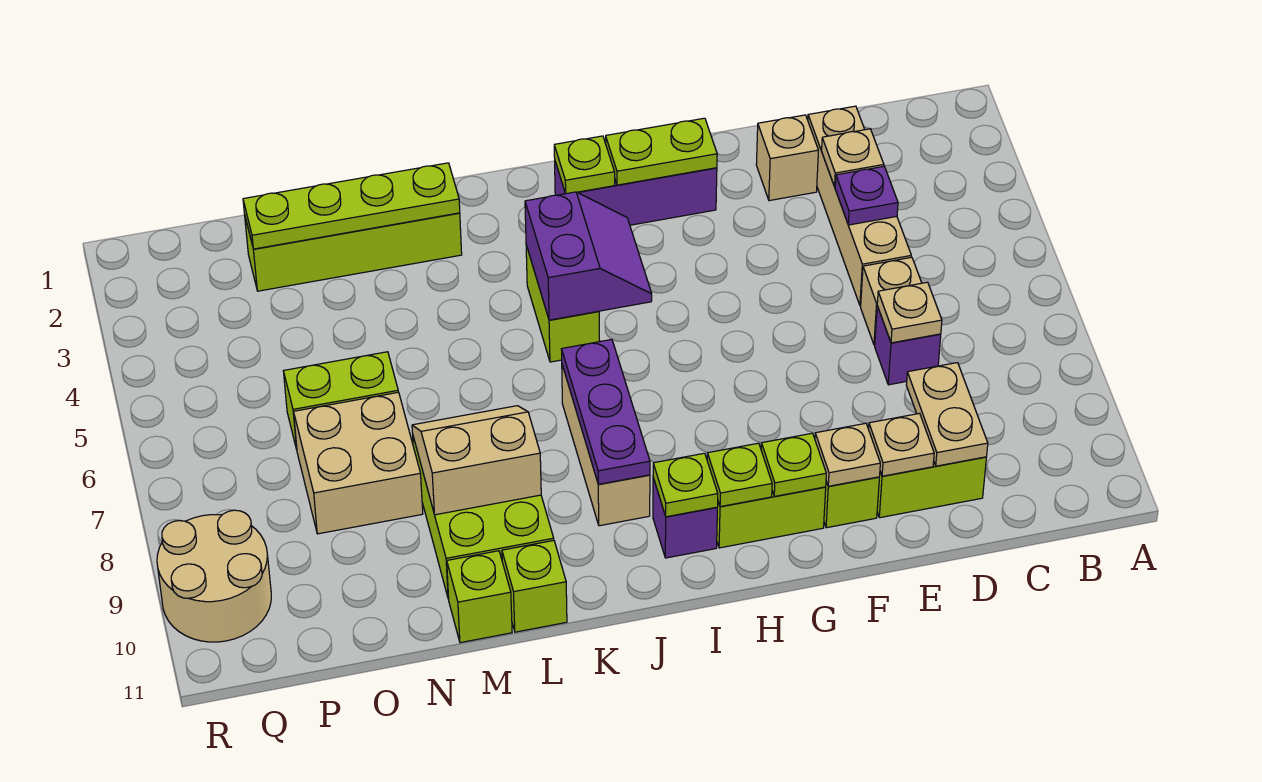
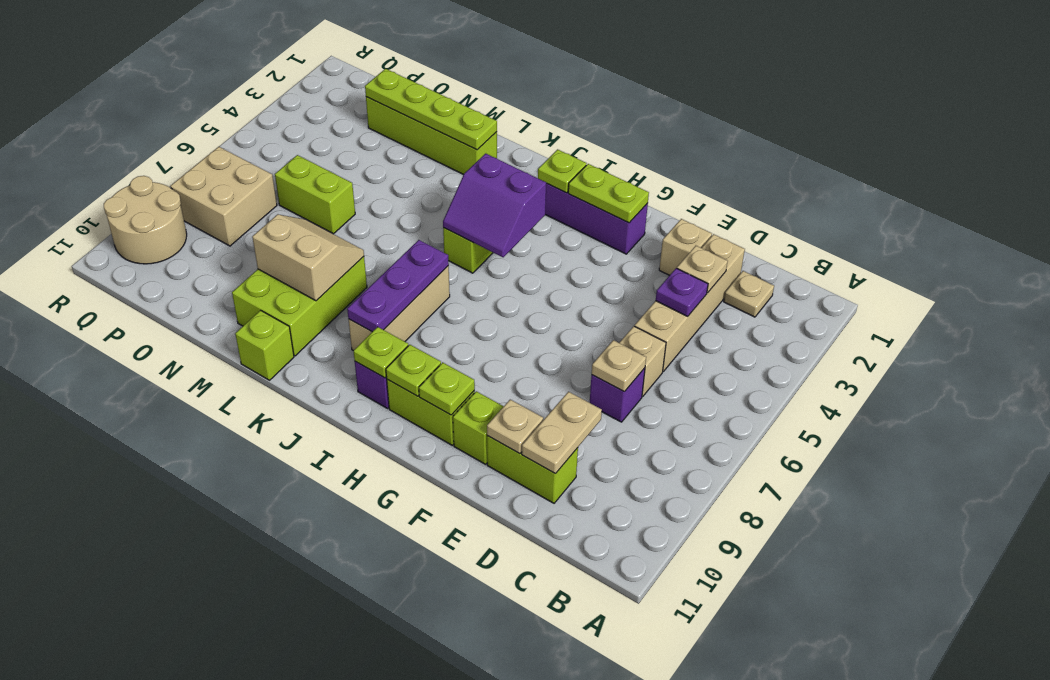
tan 1x1 plate [815,423,880,486] -> tan 1x1 plate moved to [724,271,774,317]
purple 2x2 slope [525,192,652,320] -> purple 2x2 slope turned to [443,154,546,257]
lime 1x1 brick [447,551,512,643] -> none
tan 2x2 brick [294,392,423,534] -> tan 2x2 brick moved to [170,147,277,246]

